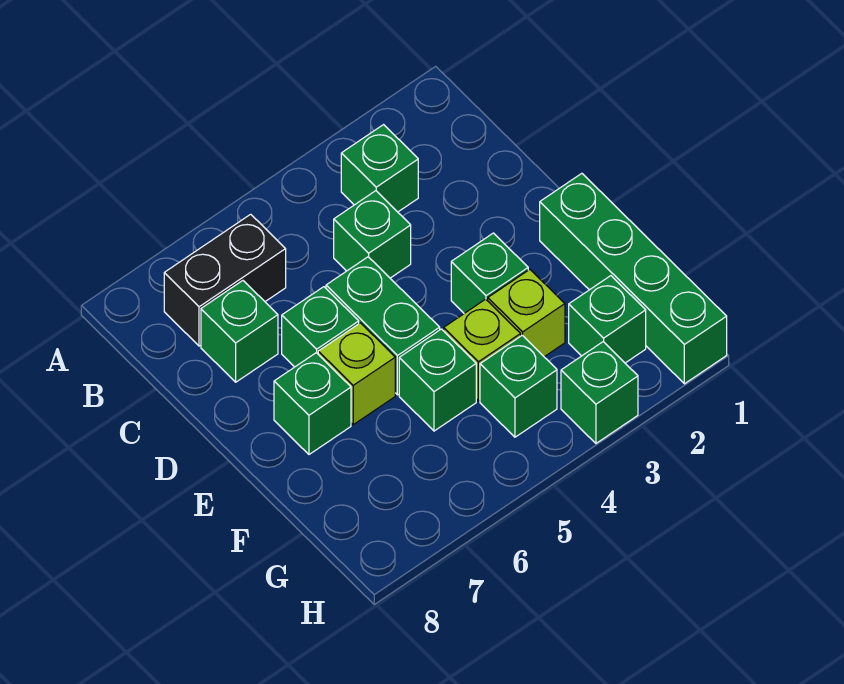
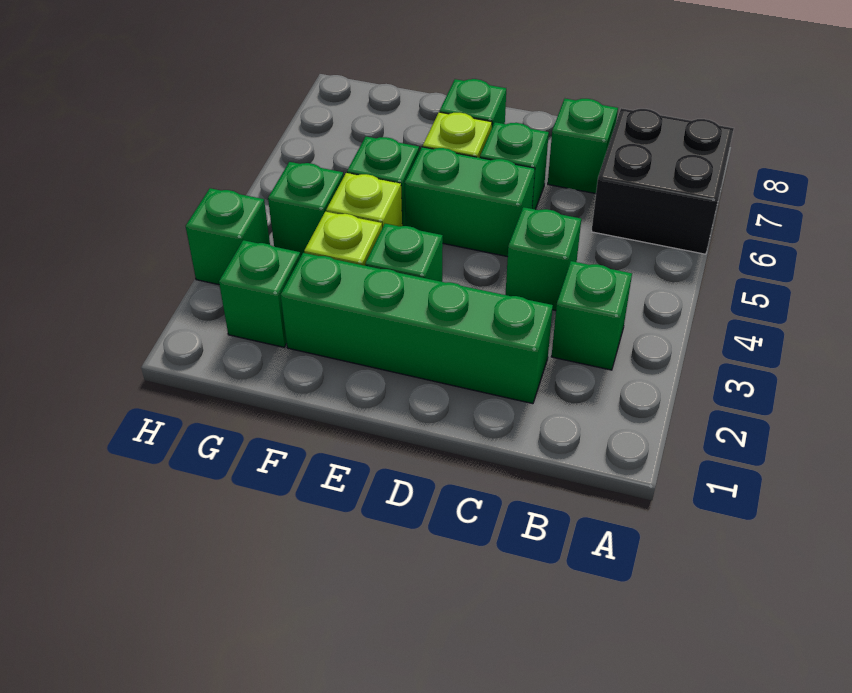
black 1x2 brick [164,214,286,346] -> black 2x2 brick [591,108,734,254]
green 1x4 brick [540,173,727,384] -> green 1x4 brick moved to [281,253,553,404]

